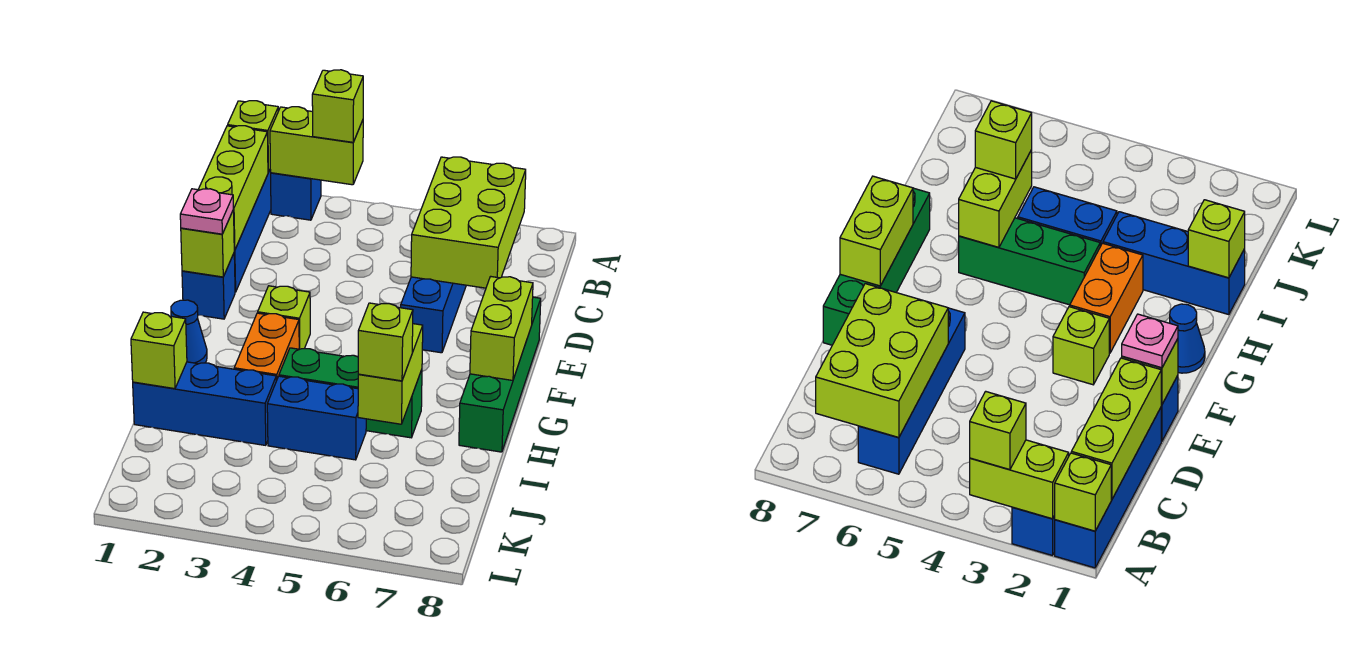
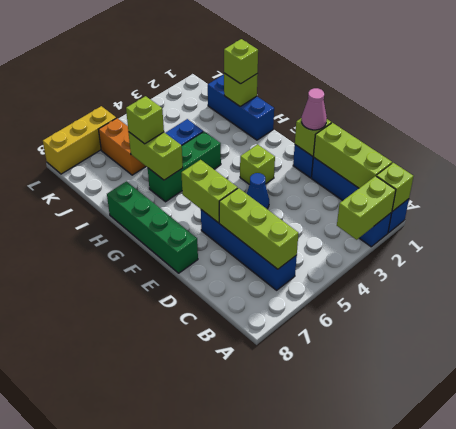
lime 1x1 brick [312,70,363,142] -> lime 1x1 brick moved to [224,39,258,84]
lime 2x3 brick [411,157,526,288] -> lime 1x3 brick [219,188,298,269]
pink 1x1 plate [180,189,233,234] -> pink 1x1 cone [302,88,327,130]
lime 1x2 brick [470,276,533,380] -> lime 1x2 brick moved to [181,160,238,223]
blue 1x1 cone [171,300,207,364] -> blue 1x1 cone moved to [247,173,269,209]
orange 1x2 brick [234,313,299,381] -> orange 1x2 brick moved to [99,118,146,175]
blue 1x3 brick [133,362,276,445] -> blue 1x3 brick turned to [208,75,274,140]
none -> yellow 1x3 brick [43,106,116,174]

